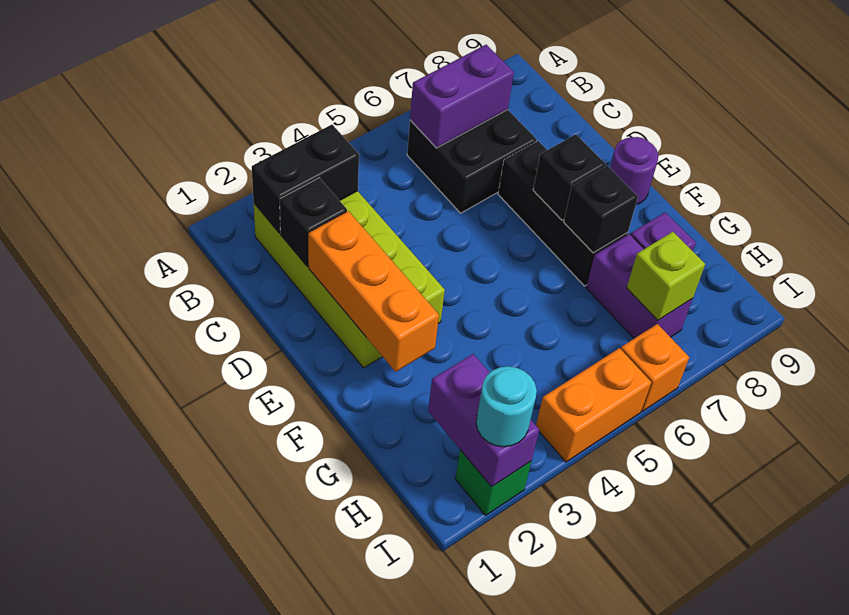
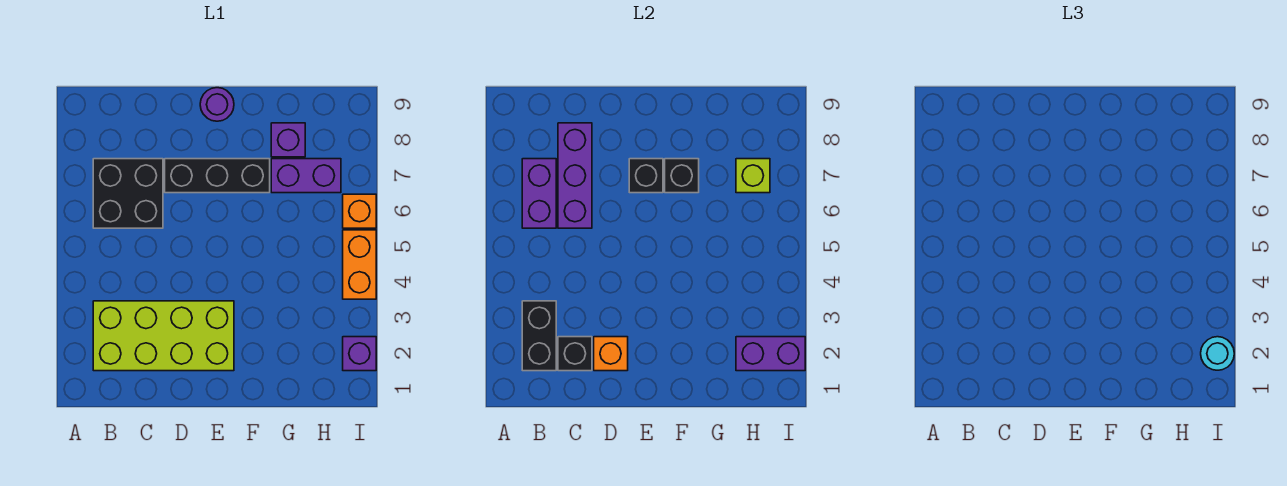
none -> purple 1x3 brick [558,123,592,228]
orange 1x3 brick [308,211,439,372] -> orange 1x1 brick [594,337,628,371]
green 1x1 brick [455,450,531,515] -> purple 1x1 brick [343,337,376,371]

